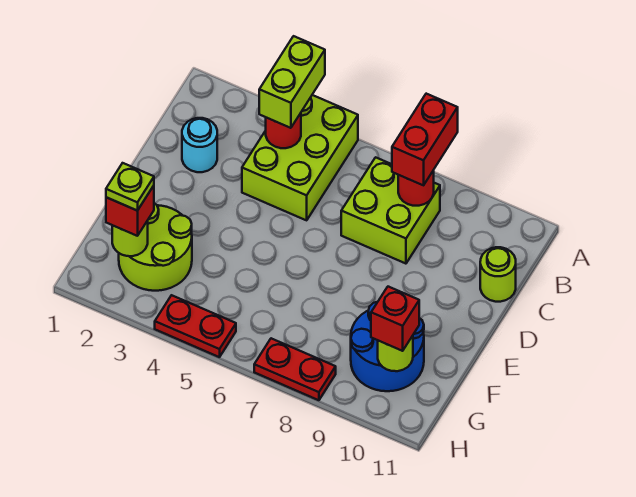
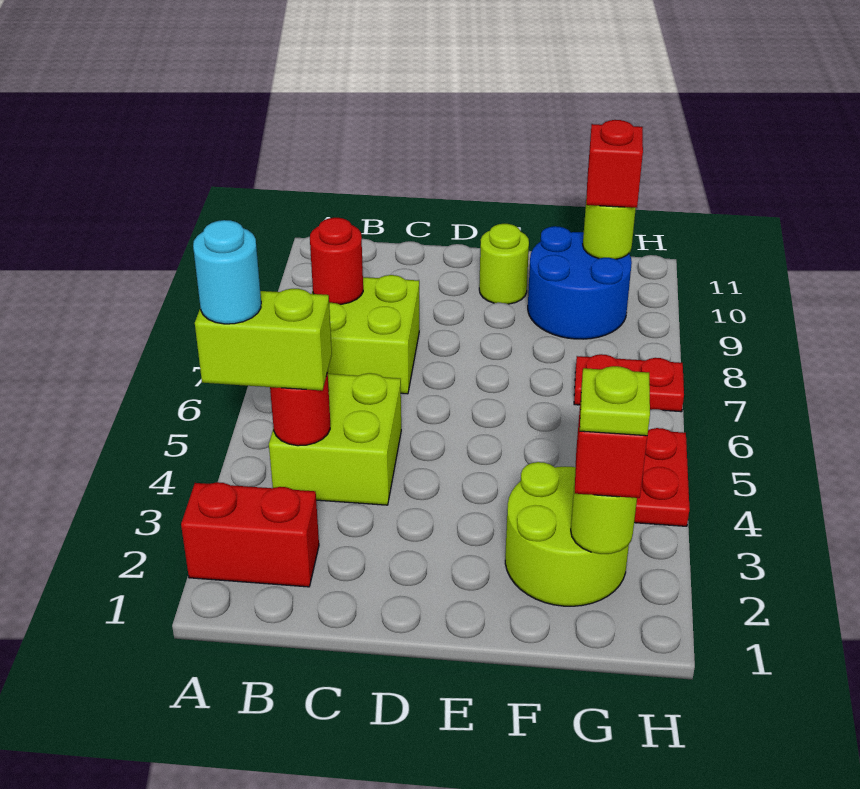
lime 2x3 brick [242,95,358,220] -> lime 2x2 brick [269,373,401,505]
red 1x2 brick [392,94,458,185] -> red 1x2 brick moved to [181,482,319,587]
cyan 1x1 round brick [182,118,217,172] -> cyan 1x1 round brick moved to [193,220,261,324]
lime 1x1 round brick [480,247,516,302] -> lime 1x1 round brick moved to [479,224,529,304]
red 1x2 plate [254,338,336,400] -> red 1x2 plate turned to [574,354,684,412]

